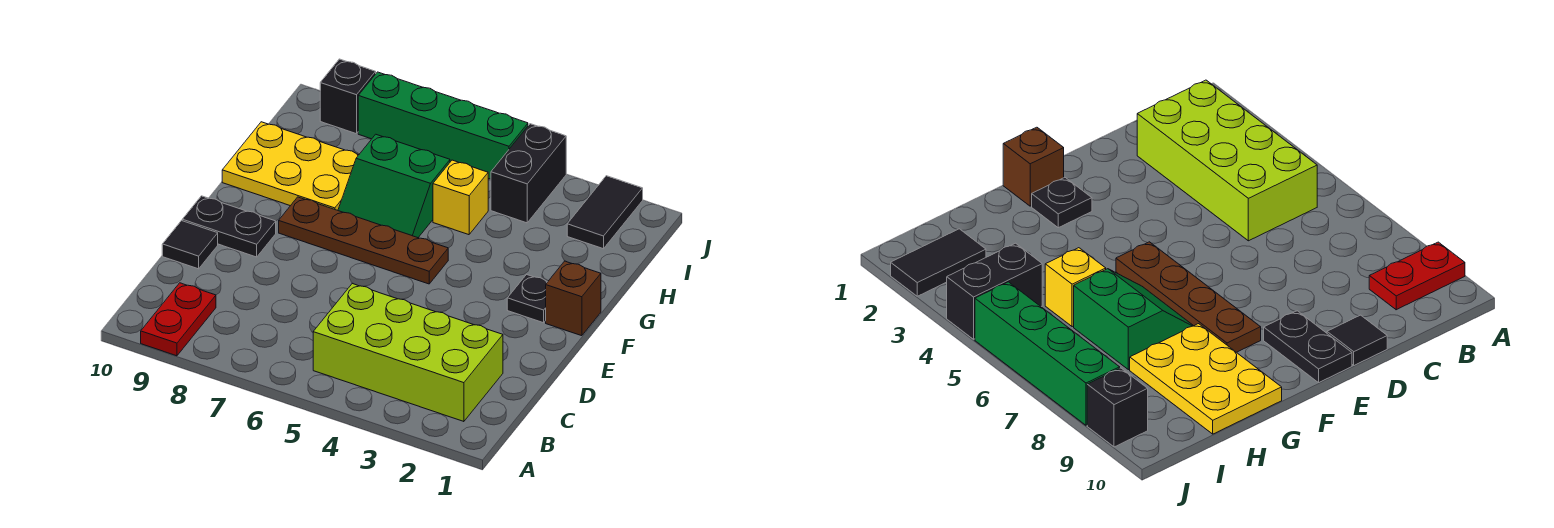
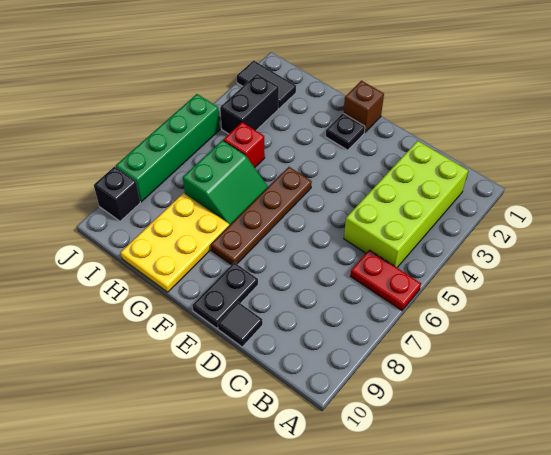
red 1x2 plate [141,283,216,356] -> red 1x2 plate moved to [351,250,421,310]
yellow 1x1 brick [433,160,488,235] -> red 1x1 brick [223,122,265,168]
black 1x2 brick [491,124,566,223] -> black 1x2 brick turned to [220,74,279,134]

